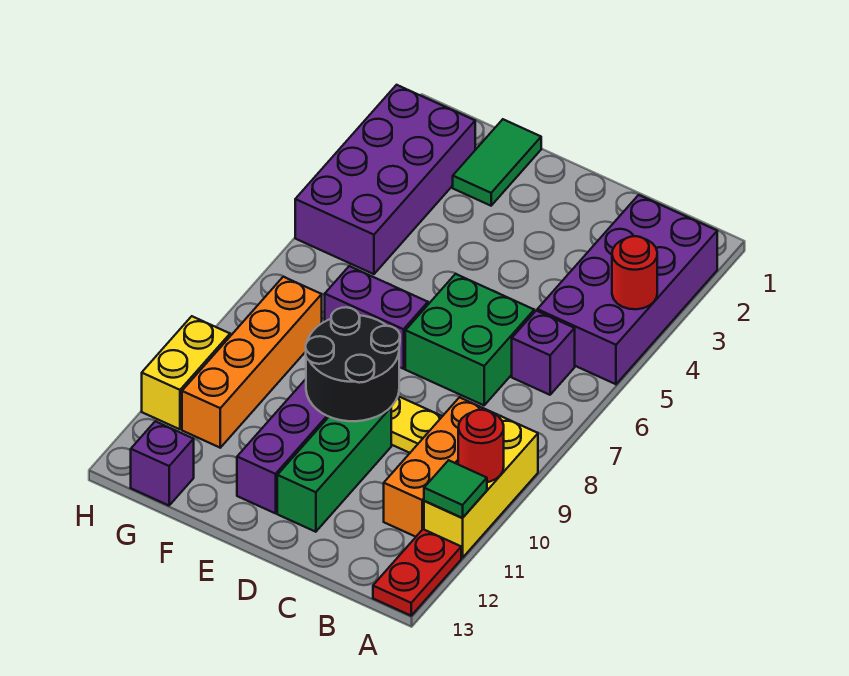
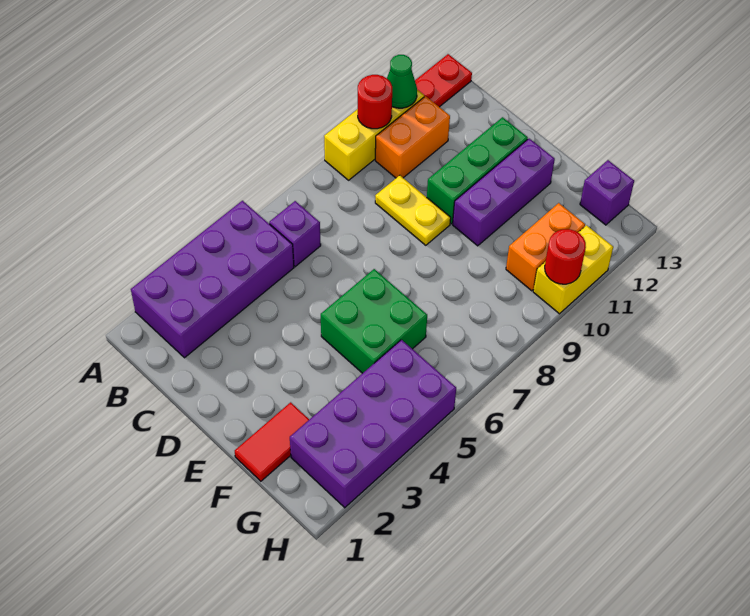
red 1x1 round brick [612,236,657,309] -> red 1x1 round brick moved to [545,229,586,284]
green 1x1 tile [424,460,487,518] -> green 1x1 cone [387,55,417,108]
orange 1x3 brick [384,397,498,537] -> orange 1x2 brick [375,96,450,178]
green 2x2 brick [405,274,534,405] -> green 2x2 brick moved to [321,269,427,373]
black 2x2 round brick [306,307,400,421] -> none
purple 1x2 brick [325,266,428,369] -> none
green 1x2 tile [453,119,541,206] -> red 1x2 tile [235,402,309,481]
orange 1x4 brick [182,277,322,448] -> orange 1x2 brick [506,203,585,291]

